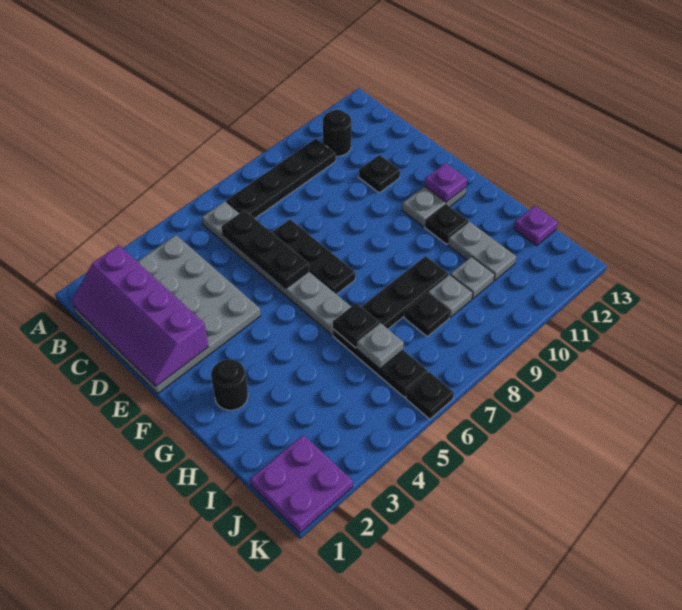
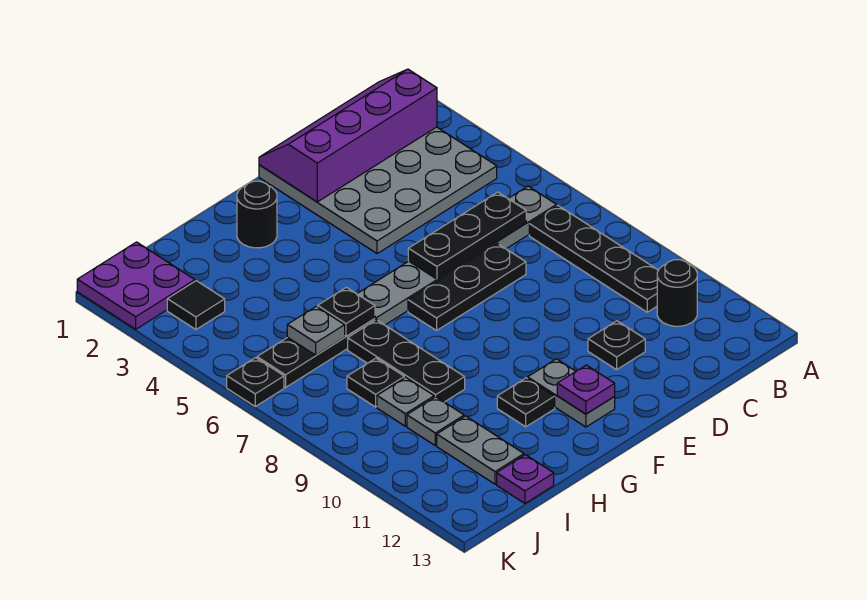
grey 1x2 plate [448,222,516,281] -> grey 1x2 plate turned to [437,416,524,484]
none -> black 1x1 tile [167,281,225,330]

